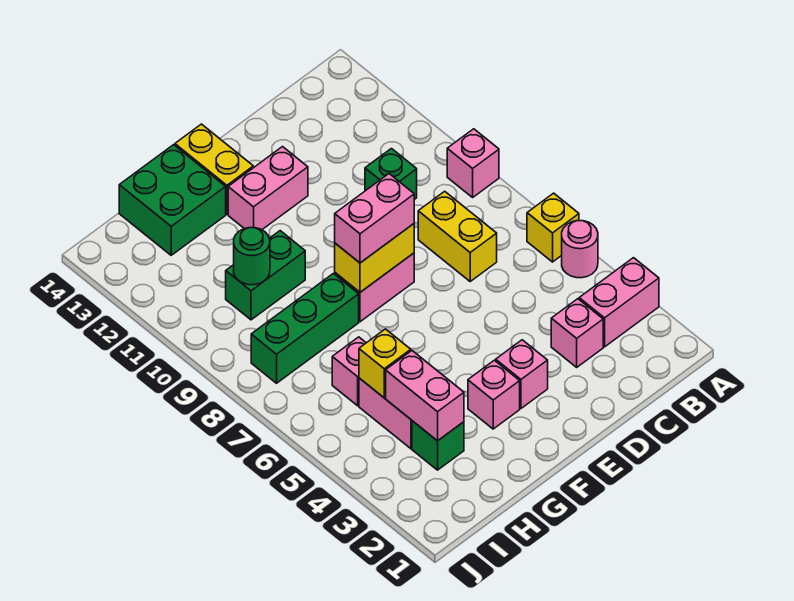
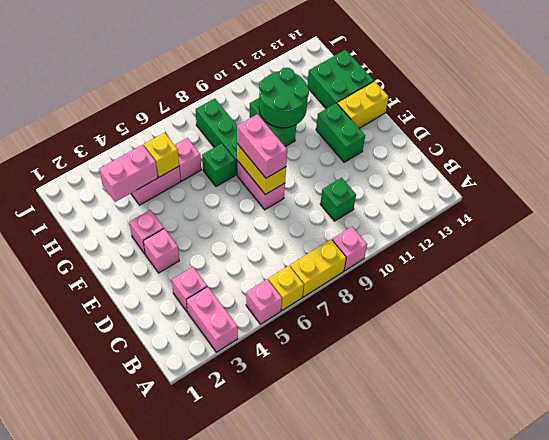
pink 1x1 round brick [562,221,598,278] -> pink 1x1 brick [246,279,282,324]
yellow 1x2 brick [418,191,497,281] -> yellow 1x2 brick moved to [290,239,346,297]
pink 1x2 brick [228,147,308,230] -> green 1x2 brick [316,103,365,162]
green 1x1 brick [412,421,464,470] -> green 1x1 brick moved to [202,144,235,187]
green 1x1 round brick [234,228,270,285] -> green 2x2 round brick [259,68,309,128]

